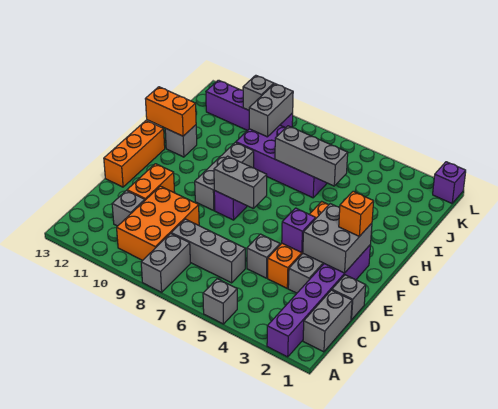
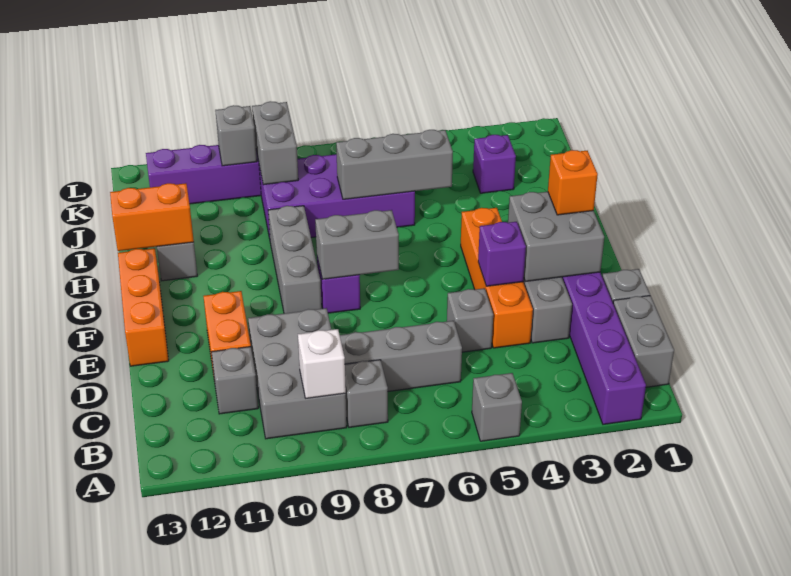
grey 1x2 brick [141,233,190,292] -> grey 1x1 brick [345,360,388,427]
orange 2x3 brick [117,186,199,260] -> grey 2x3 brick [248,308,347,439]
none -> white 1x1 brick [298,329,346,398]
purple 1x1 brick [433,162,466,203] -> purple 1x1 brick moved to [473,135,516,193]

